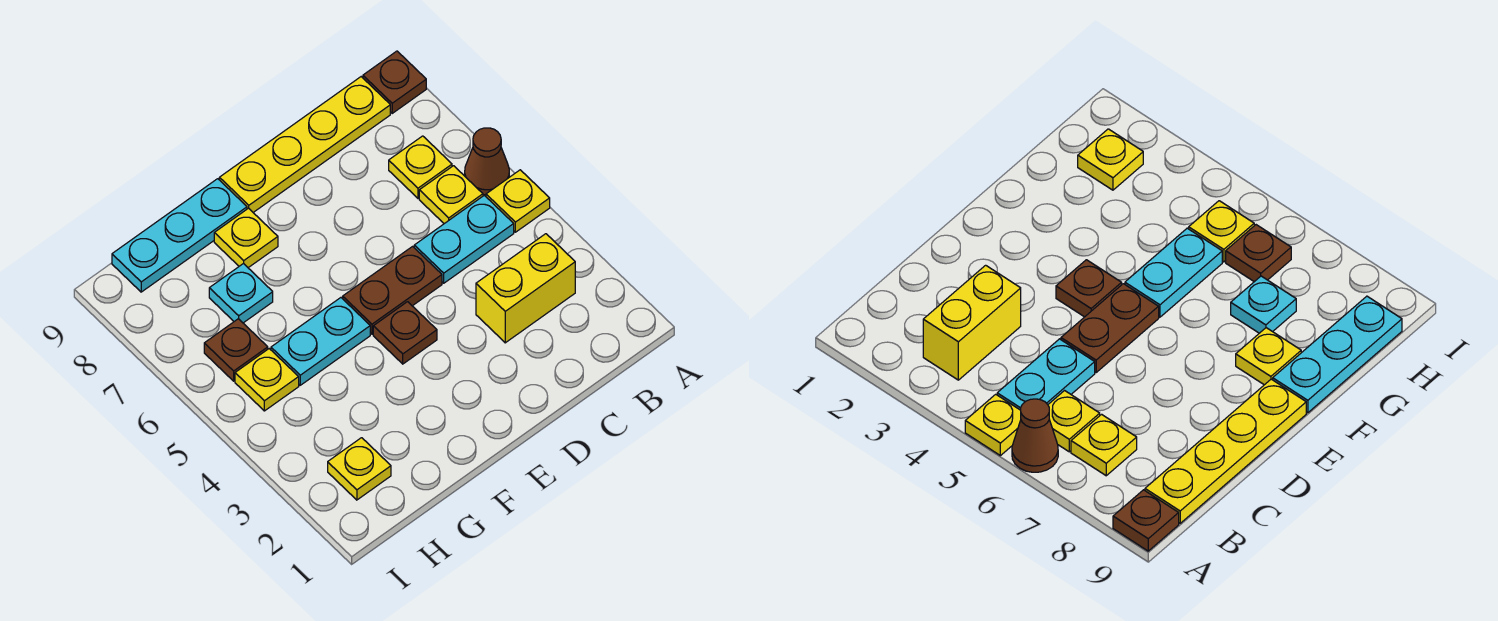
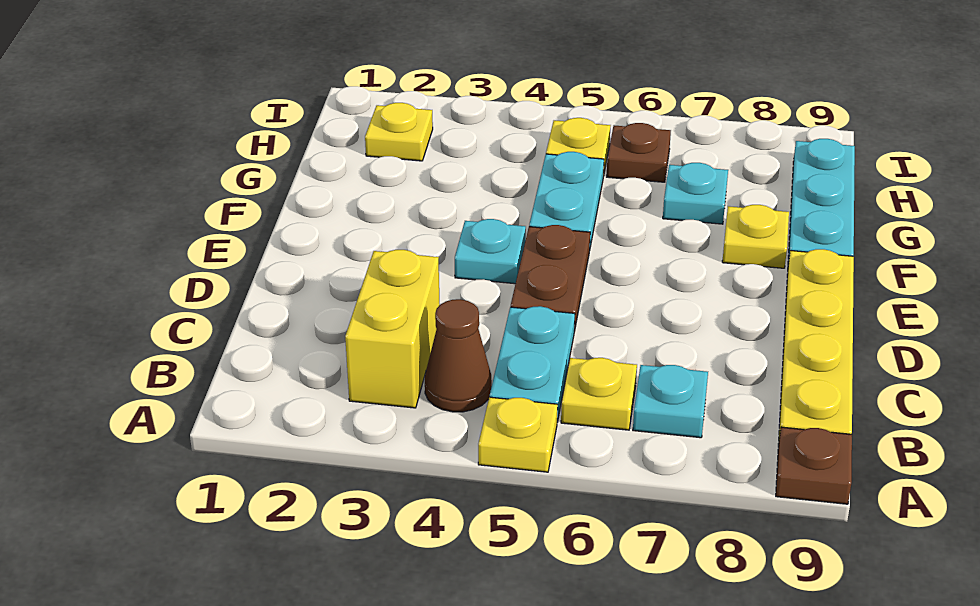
brown 1x1 cone [465,128,509,195] -> brown 1x1 cone moved to [425,299,492,412]
yellow 1x1 plate [389,136,452,198] -> cyan 1x1 plate [633,365,708,438]
brown 1x1 plate [373,302,437,364] -> cyan 1x1 plate [455,219,526,284]

